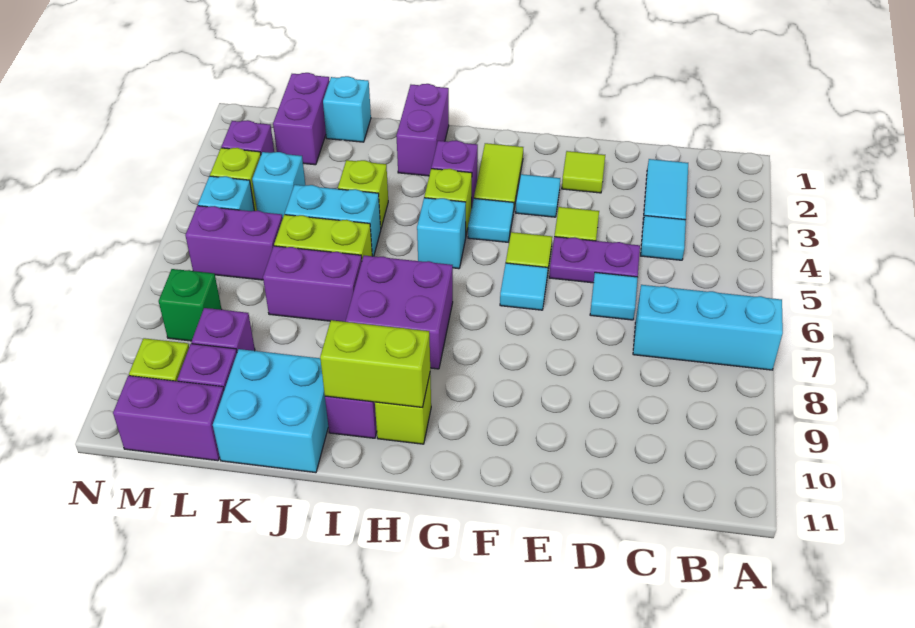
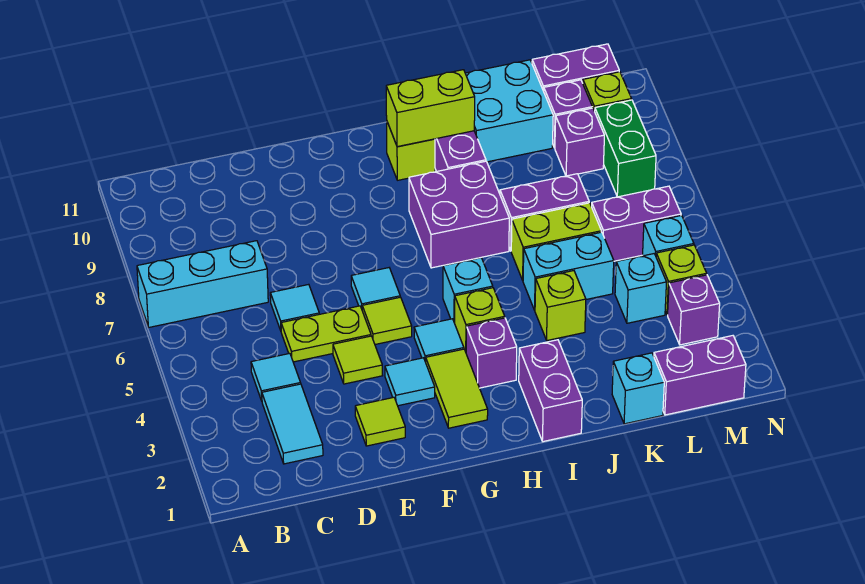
purple 1x2 plate [549,237,640,283] -> lime 1x2 plate [281,306,371,362]
purple 1x2 brick [273,73,330,165] -> purple 1x2 brick turned to [654,336,746,415]
green 1x1 brick [159,269,222,341] -> green 1x2 brick [595,100,656,197]

